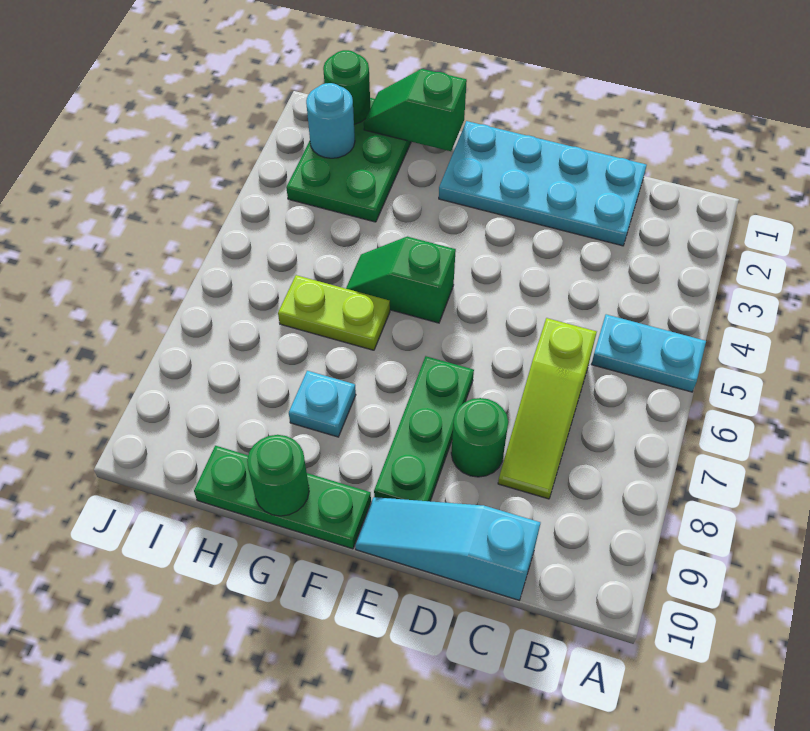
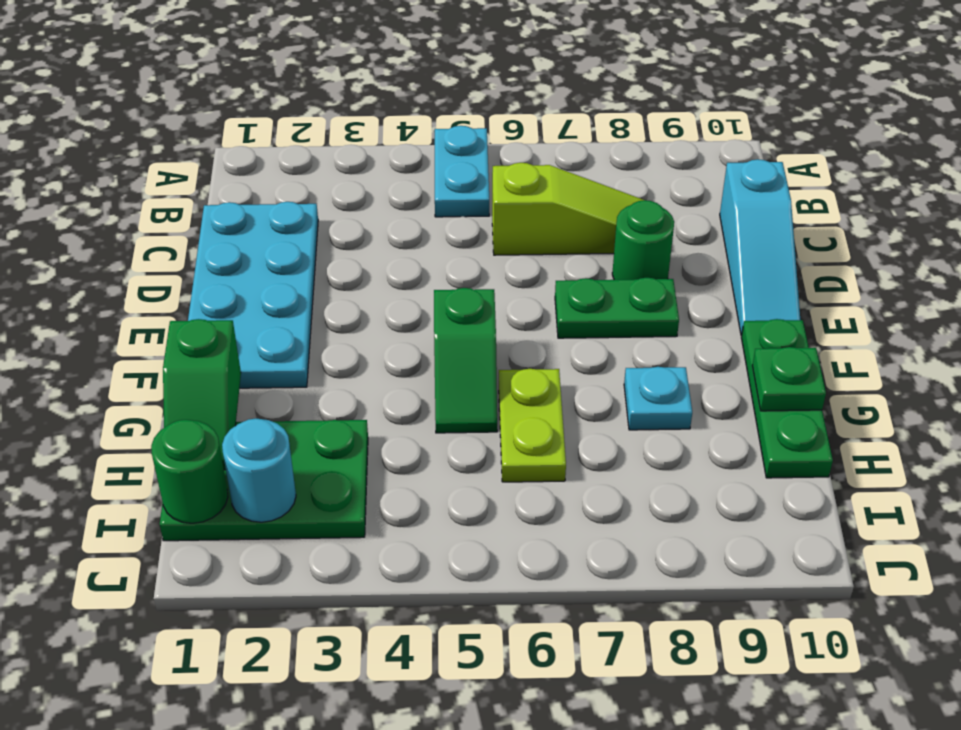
green 1x3 plate [374,356,474,501] -> green 1x2 plate [555,278,679,338]
green 1x1 round brick [247,435,309,516] -> green 1x1 plate [752,347,826,411]

